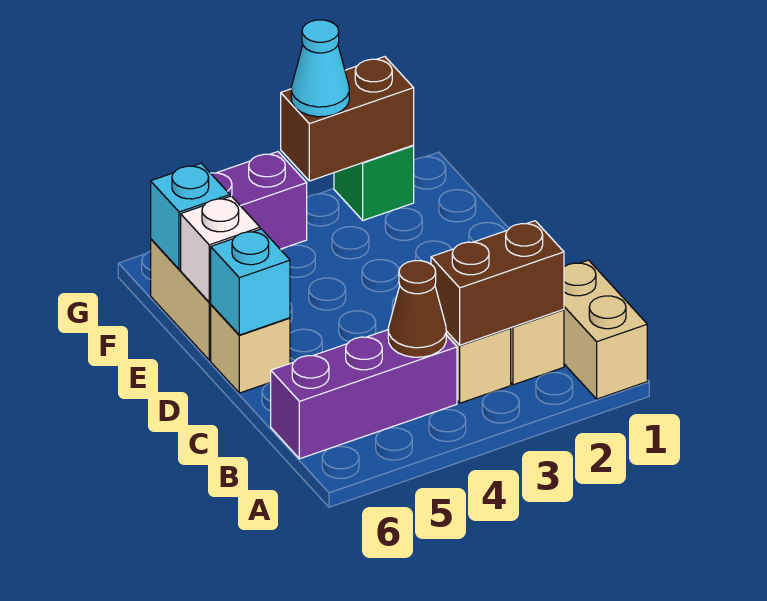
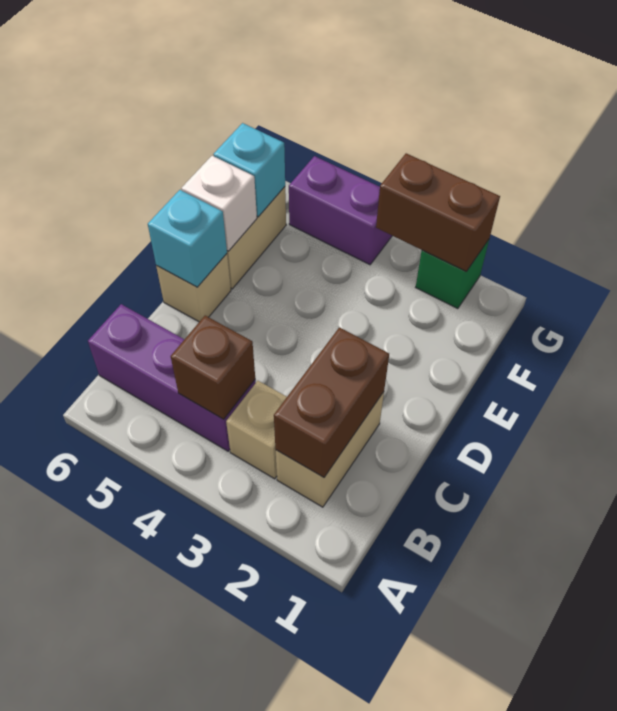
tan 1x2 brick [564,260,647,399] -> none
brown 1x2 brick [431,221,564,345] -> brown 1x2 brick turned to [274,327,389,477]
brown 1x1 cone [388,261,446,357] -> brown 1x1 brick [171,316,255,419]
cyan 1x1 cone [291,20,349,117] -> none

